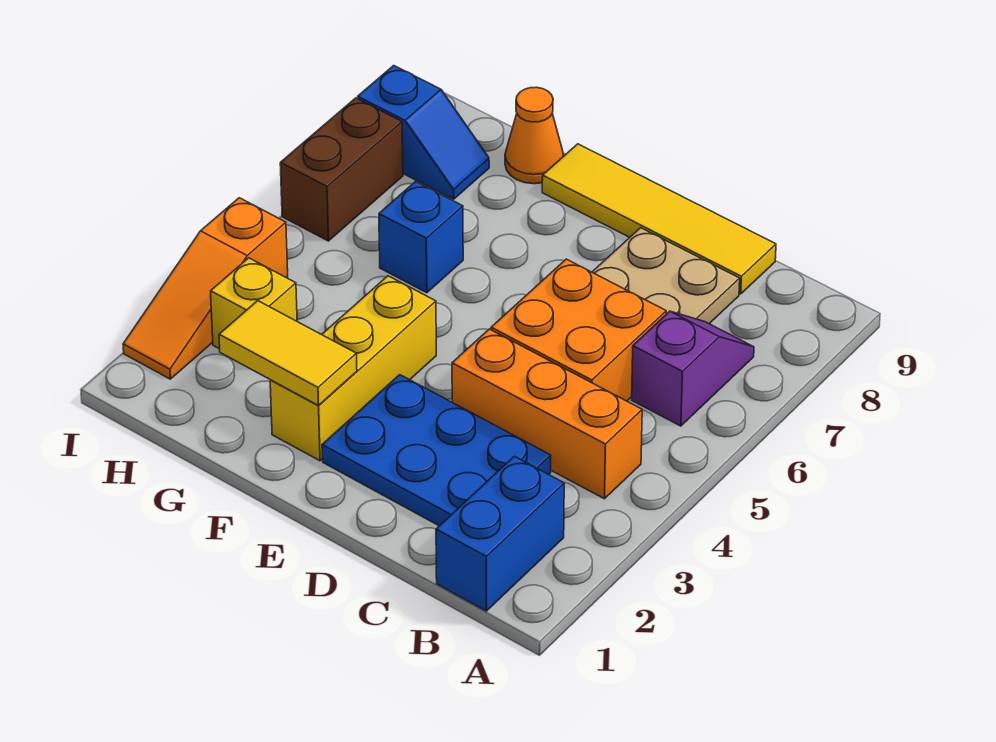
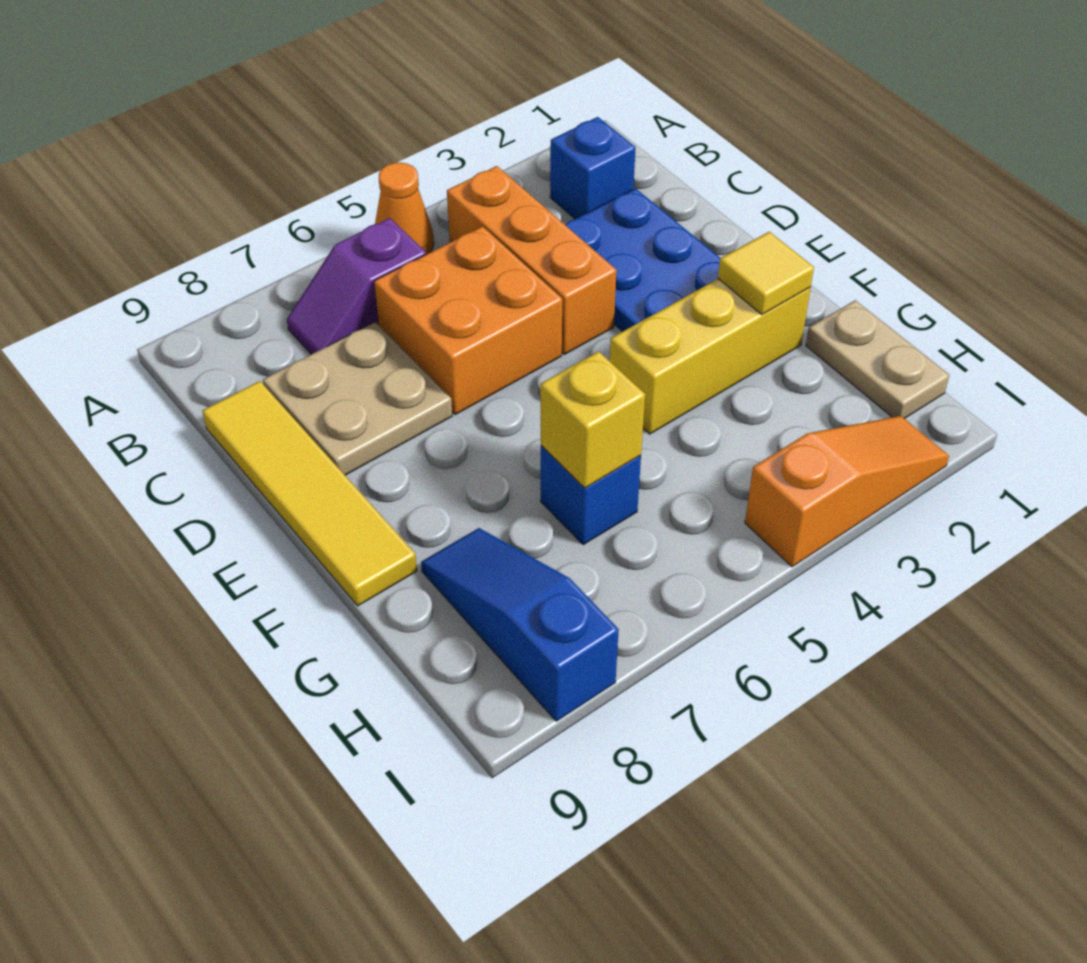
blue 1x2 brick [436,456,564,611] -> blue 1x1 brick [550,117,636,219]
yellow 1x2 tile [219,301,357,405] -> yellow 1x1 tile [718,232,814,315]
none -> tan 1x2 plate [806,300,949,419]
orange 1x1 cone [505,87,564,184] -> orange 1x1 cone moved to [375,163,434,254]
yellow 1x1 brick [211,258,297,349] -> yellow 1x1 brick moved to [540,351,645,488]
blue 1x2 slope [358,66,489,199] -> blue 1x3 slope [421,528,619,721]
brown 1x2 brick [280,98,403,241] -> none

